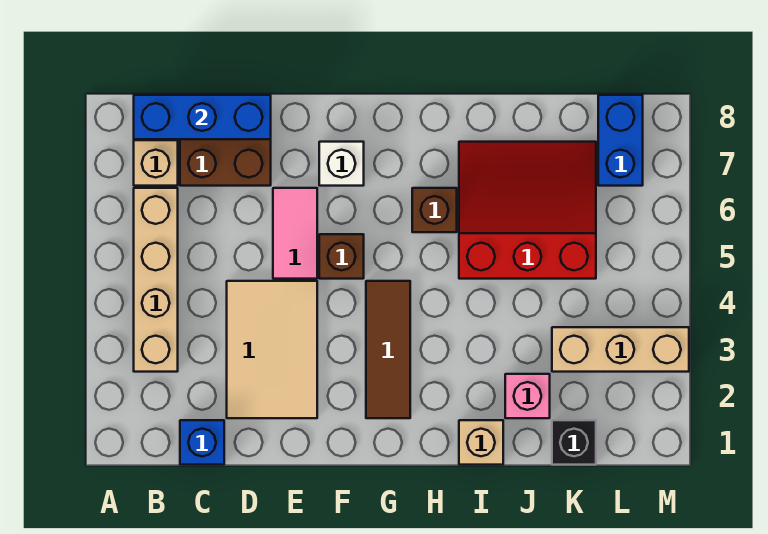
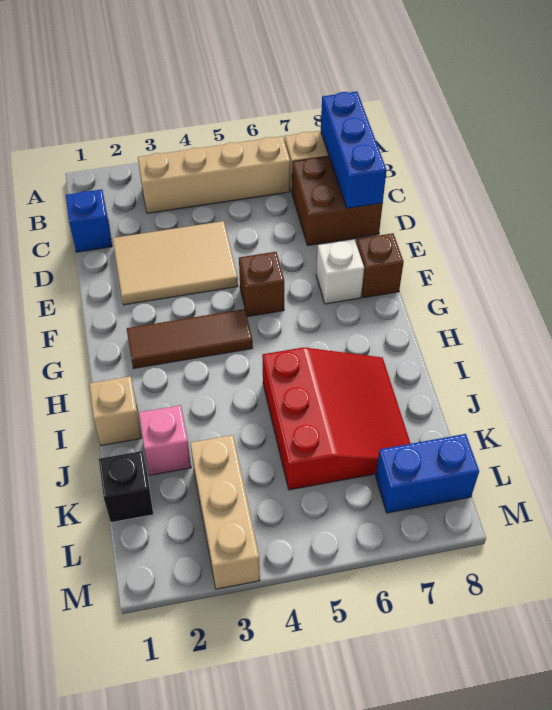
pink 1x2 tile [273,188,317,279] -> none
brown 1x1 brick [412,188,457,232] -> brown 1x1 brick moved to [356,233,404,298]

